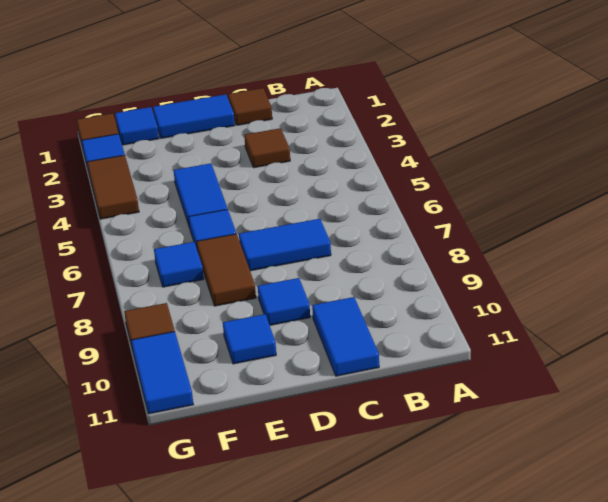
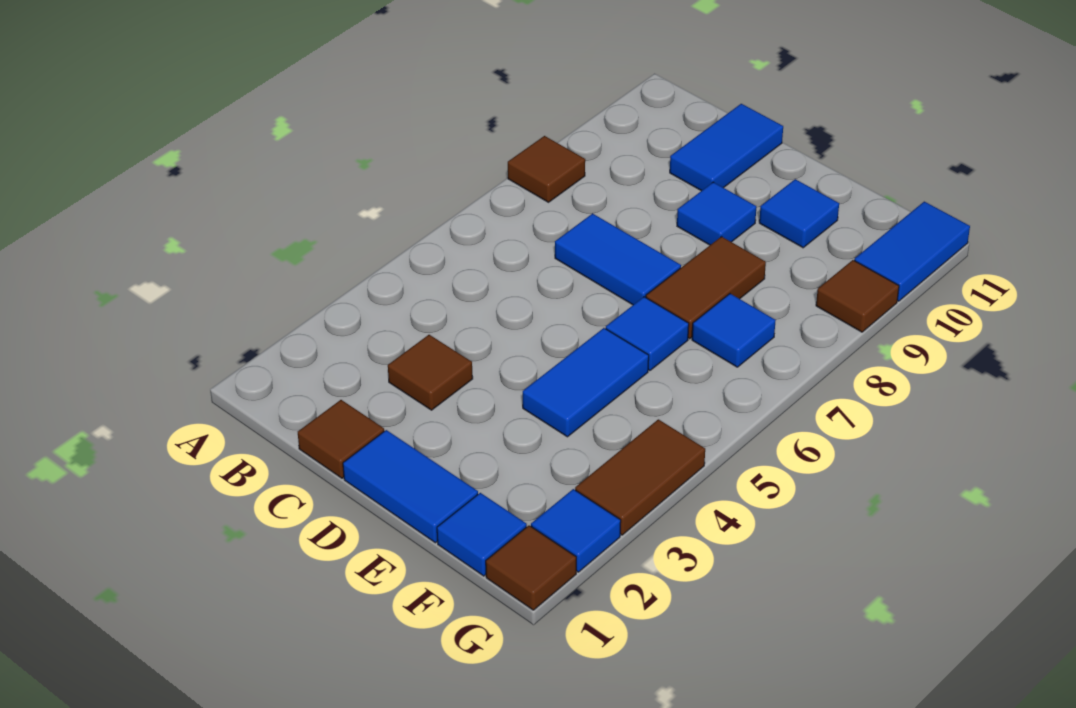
none -> brown 1x1 tile [508,136,585,202]

